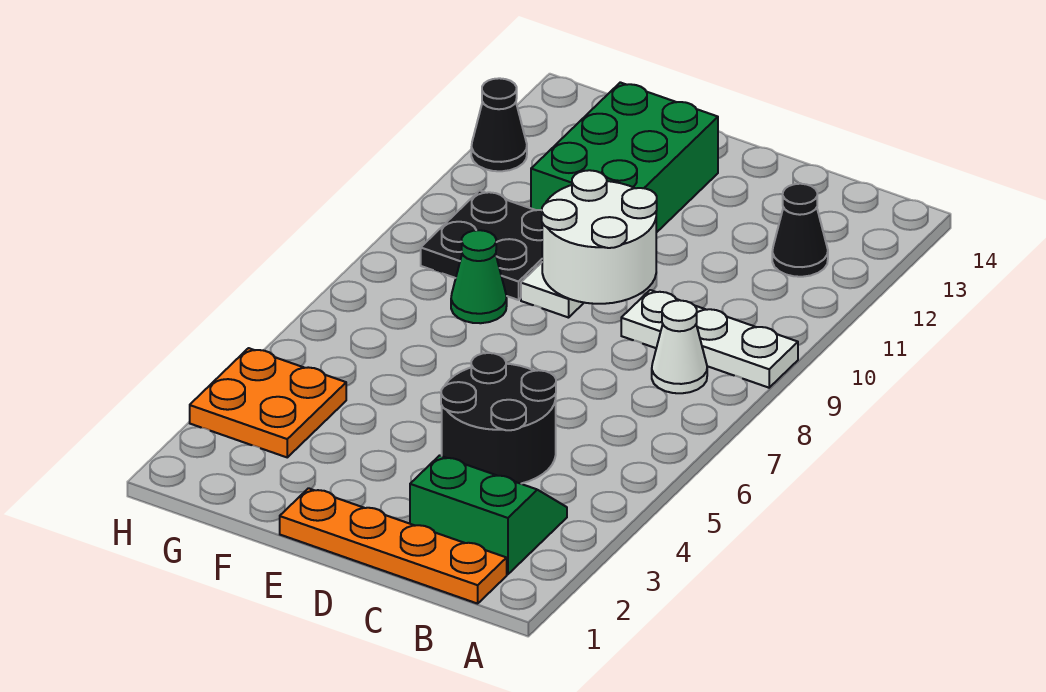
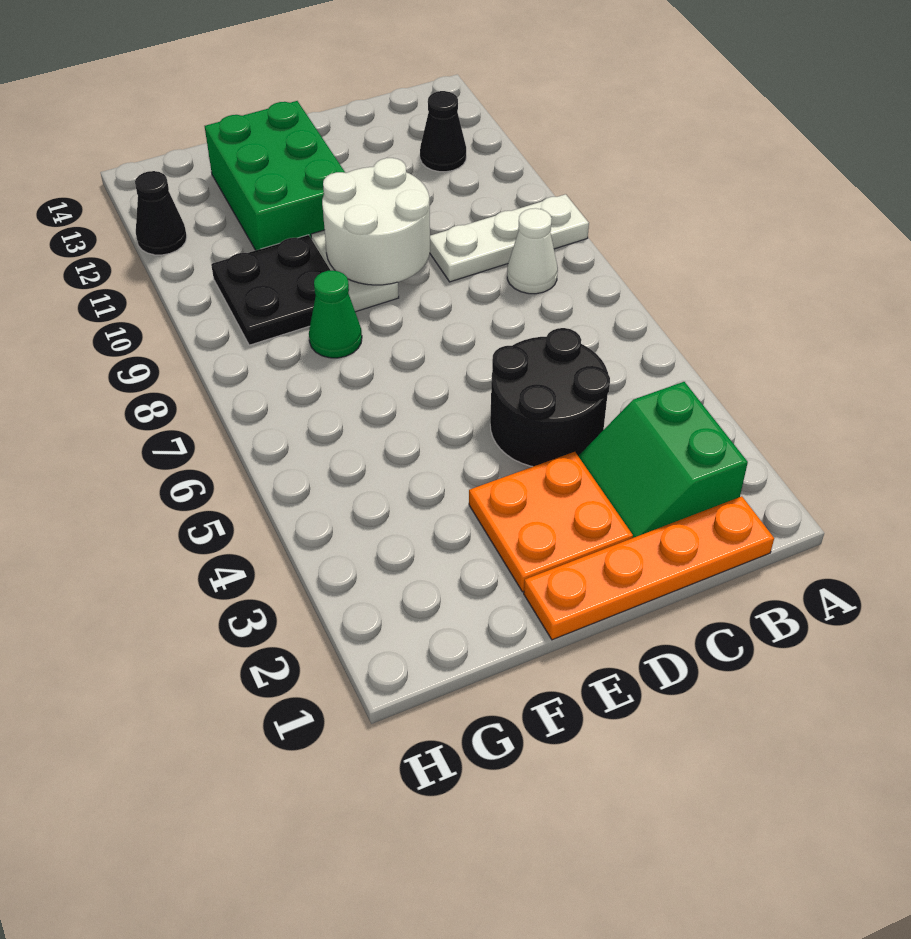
green 2x2 slope [410,455,567,574] -> green 2x2 slope turned to [578,382,748,538]
orange 2x2 plate [190,348,346,457] -> orange 2x2 plate moved to [469,452,633,592]

